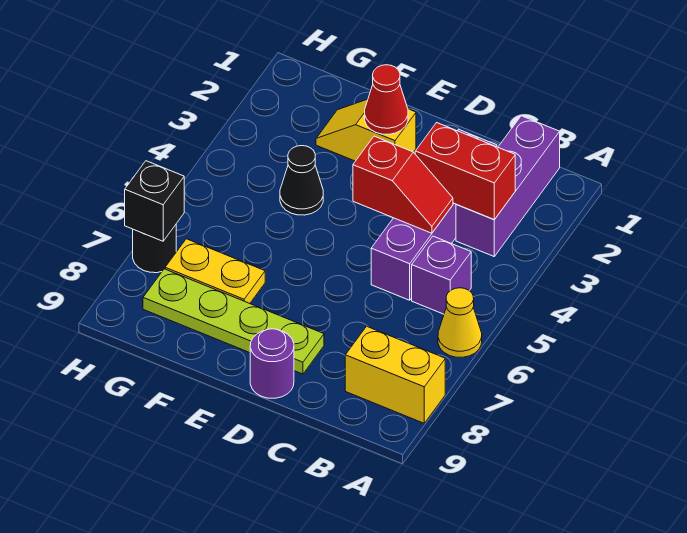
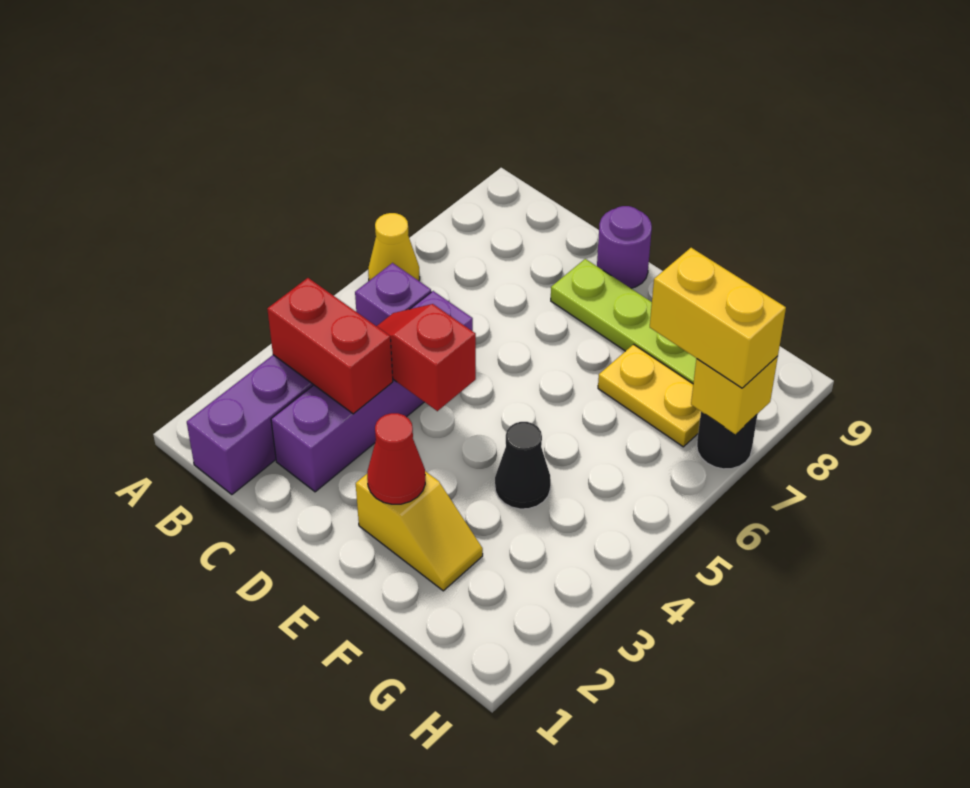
yellow 1x2 brick [345,326,445,423] -> yellow 1x2 brick moved to [650,248,786,388]
black 1x1 brick [125,161,184,241] -> yellow 1x1 brick [691,356,778,434]

